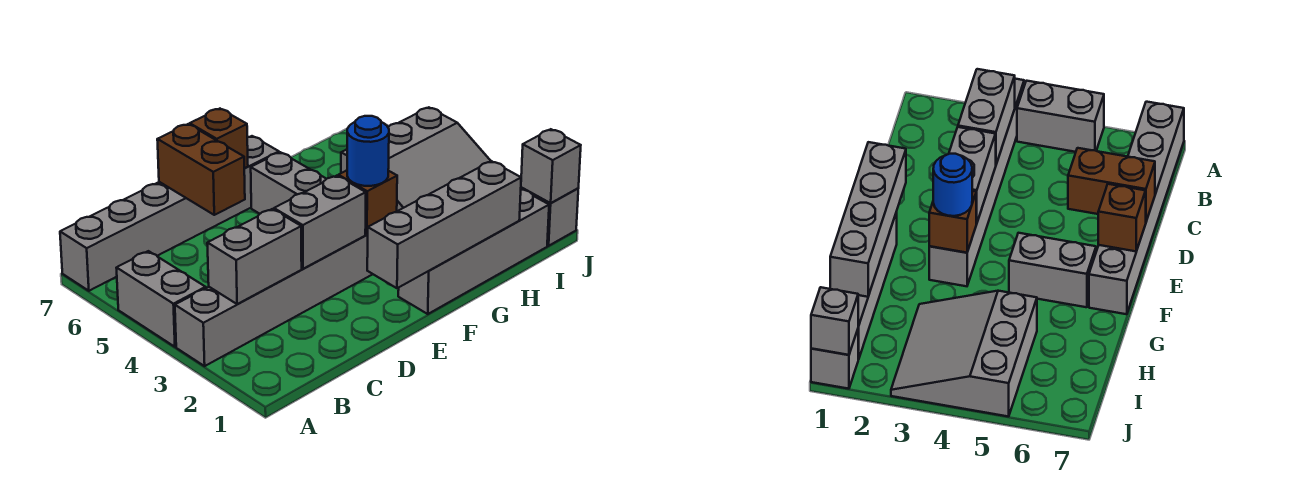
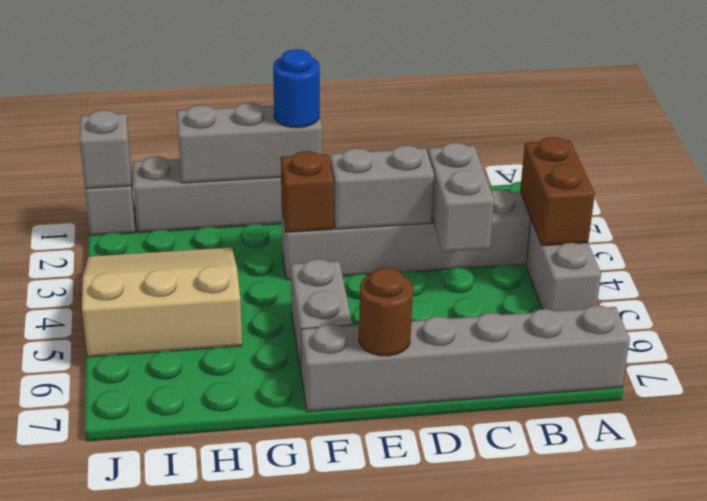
grey 1x2 brick [207,209,302,304] -> grey 1x2 brick turned to [428,143,494,252]
brown 1x2 brick [157,124,245,215] -> brown 1x2 brick moved to [520,137,595,246]
grey 1x4 brick [367,161,521,288] -> grey 1x3 brick [177,103,322,183]
brown 1x1 brick [190,109,248,168] -> brown 1x1 round brick [359,268,413,356]
blue 1x1 round brick [347,116,389,186] -> blue 1x1 round brick moved to [273,49,320,128]
grey 3x3 slope [341,107,490,211] -> tan 3x3 slope [82,247,242,357]

